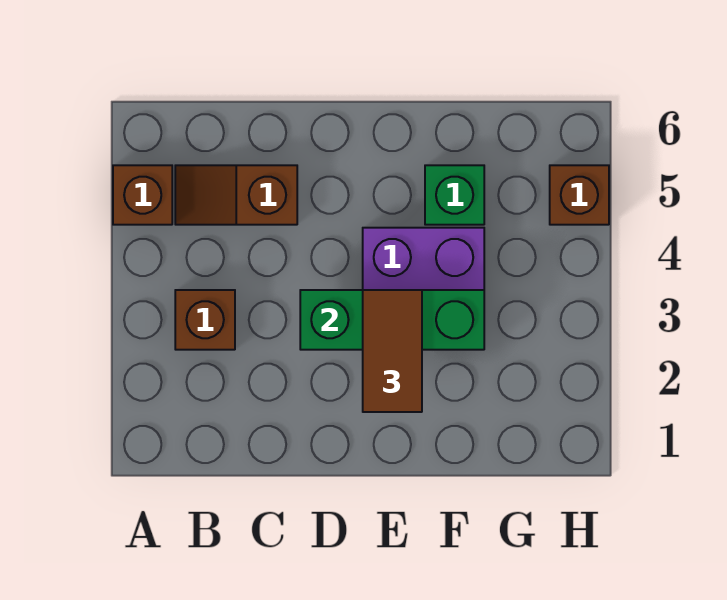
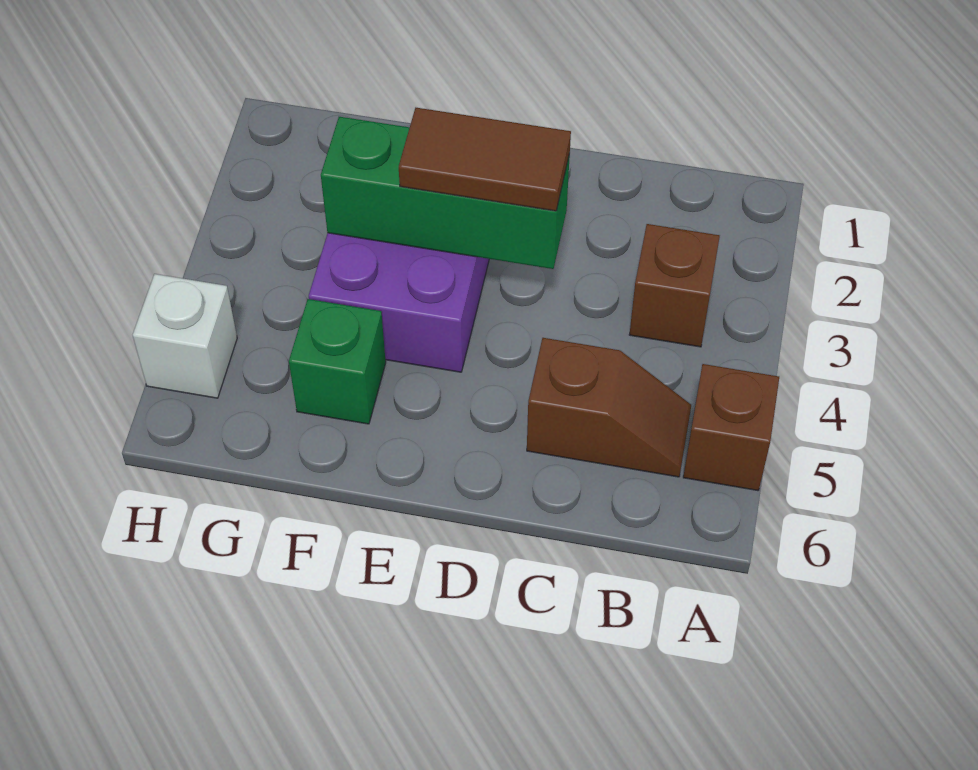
brown 1x2 tile [363,290,422,412] -> brown 1x2 tile turned to [399,108,571,211]
brown 1x1 brick [550,165,609,225] -> white 1x1 brick [133,274,237,398]

